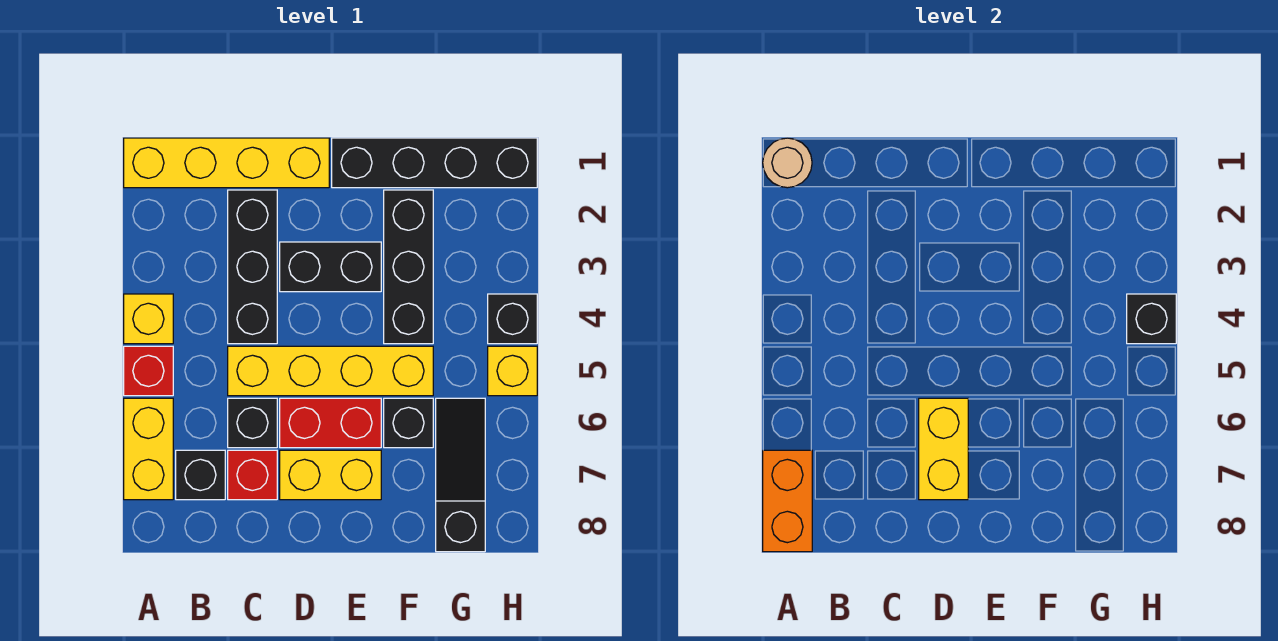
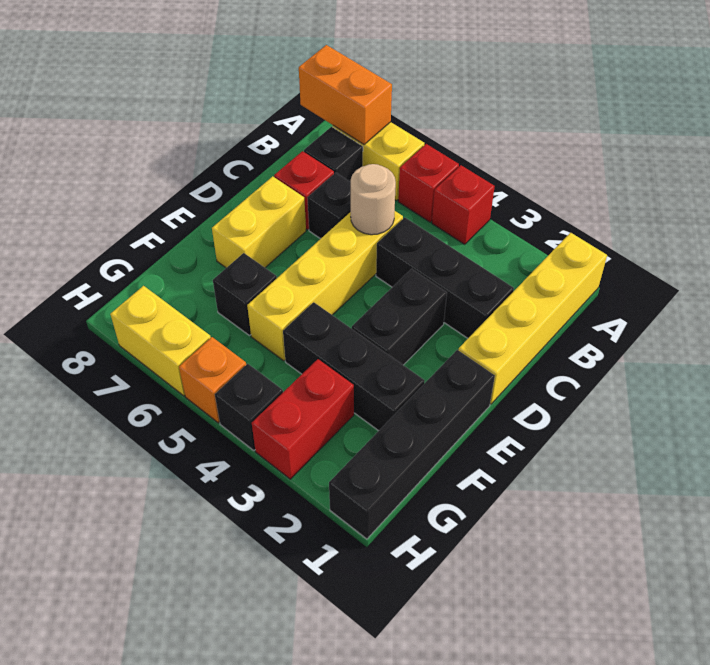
tan 1x1 round brick [763,138,812,188] -> tan 1x1 round brick moved to [351,164,396,235]
yellow 1x1 brick [124,294,173,344] -> red 1x1 brick [432,165,495,244]
red 1x2 brick [280,398,381,448] -> red 1x2 brick moved to [252,359,354,479]
yellow 1x2 brick [919,398,968,500] -> yellow 1x2 brick moved to [110,286,211,396]
black 1x3 slope [436,398,485,552] -> none
black 1x1 brick [1127,294,1176,344] -> none
yellow 1x1 brick [488,346,537,396] -> orange 1x1 brick [179,337,246,423]

